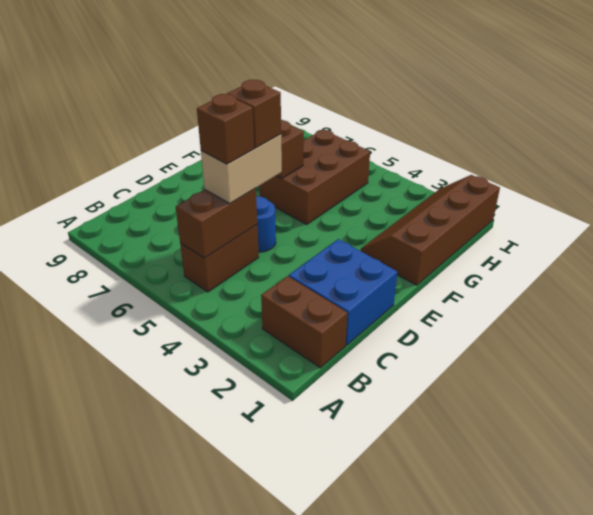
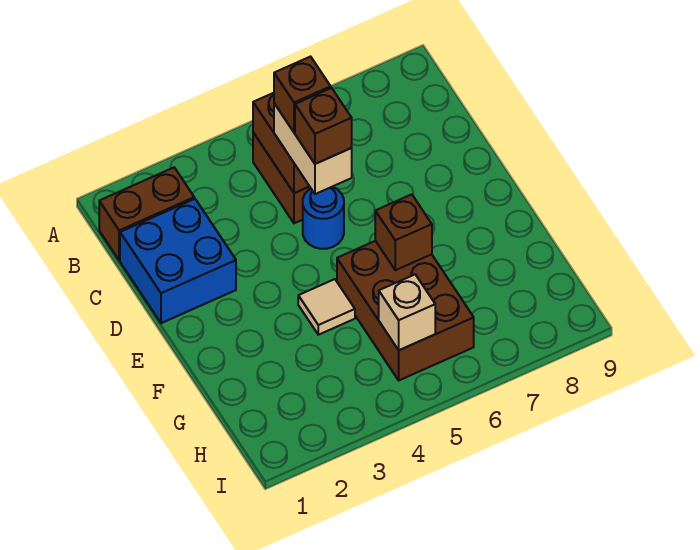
brown 2x4 slope [361,175,500,285] -> none
none -> tan 1x1 tile [298,279,355,335]
none -> tan 1x1 brick [379,275,435,350]

